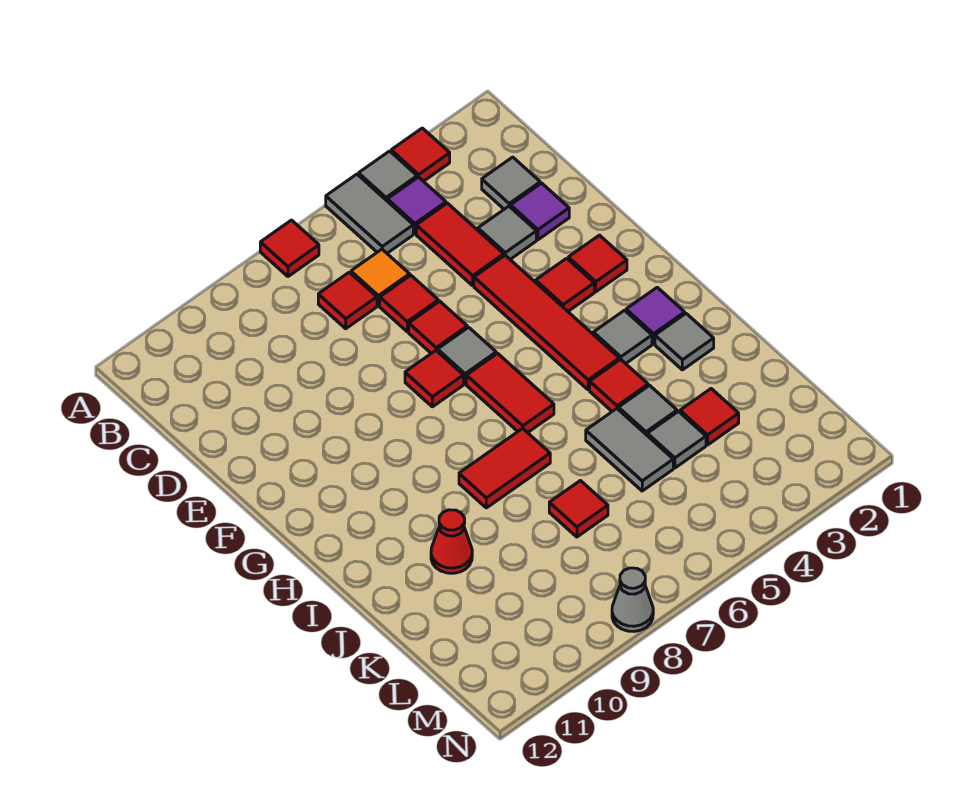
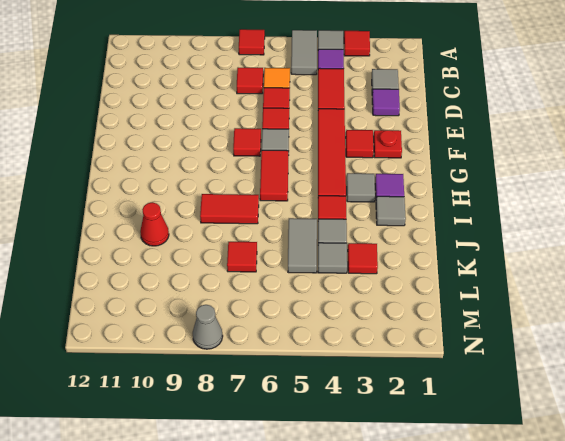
grey 1x1 tile [478,206,536,259] -> none
red 1x1 tile [568,235,627,292] -> red 1x1 plate [374,130,402,158]

